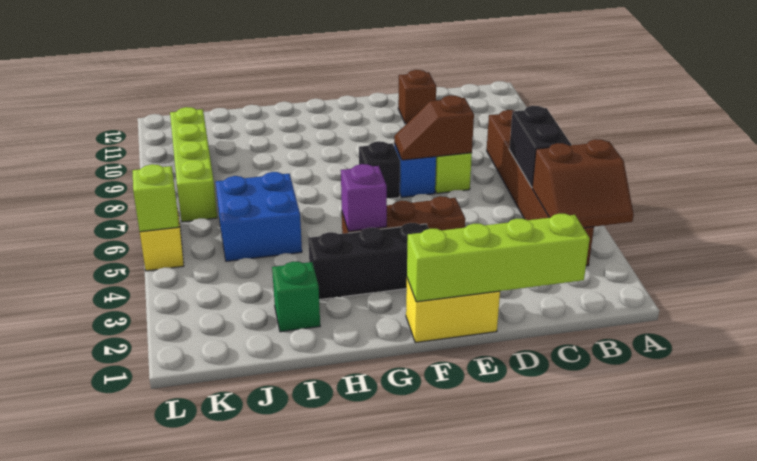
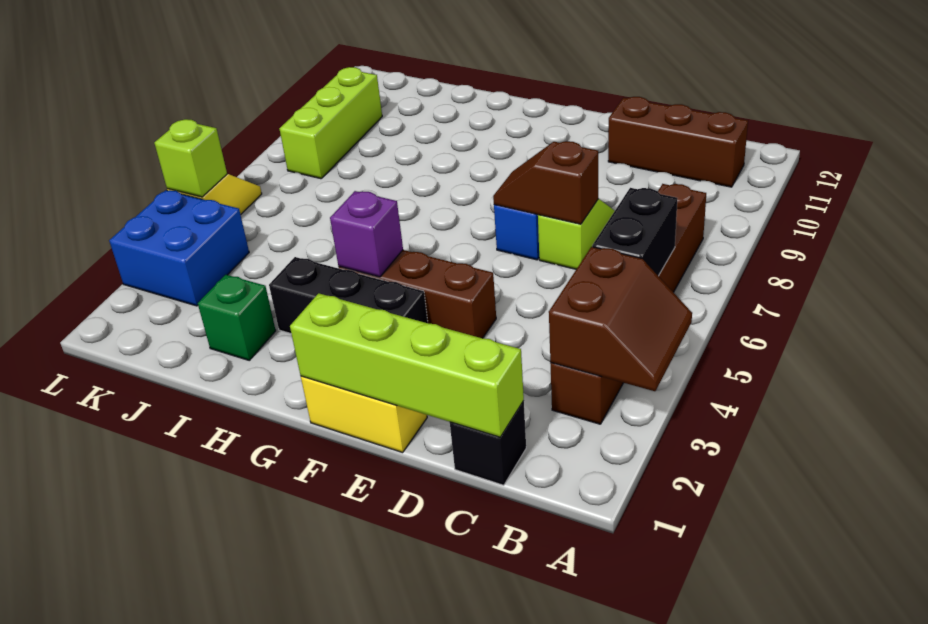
brown 2x2 slope [532,139,634,228] -> brown 2x2 slope turned to [549,247,692,391]
brown 1x1 brick [398,70,436,124] -> brown 1x3 brick [608,97,748,187]
black 1x1 brick [359,141,400,199] -> black 1x1 brick moved to [450,401,526,485]
blue 2x2 brick [216,172,302,261] -> blue 2x2 brick moved to [109,190,249,306]
lime 1x4 brick [170,107,217,222] -> lime 1x3 brick [279,67,382,179]

